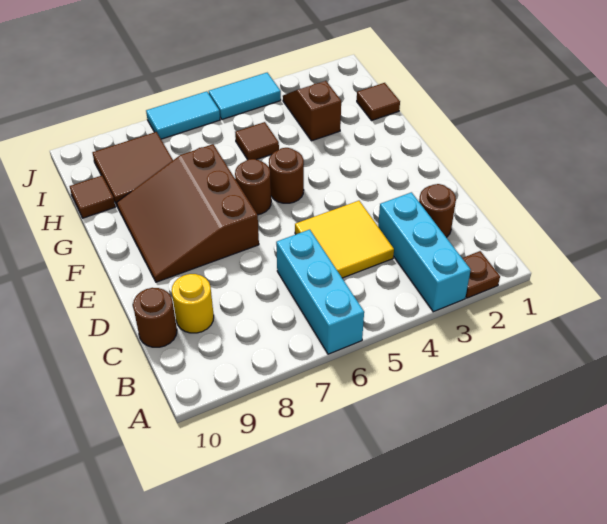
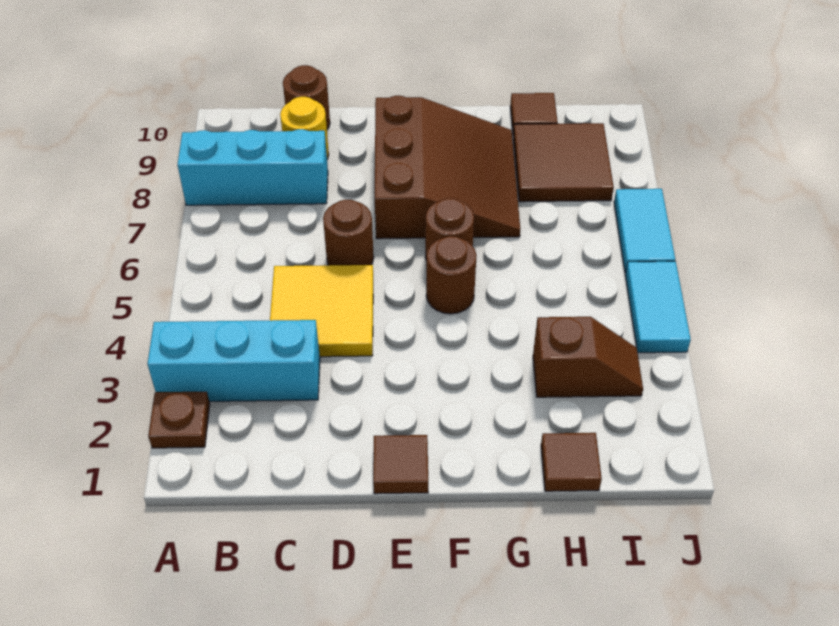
cyan 1x3 brick [276,230,364,354] -> cyan 1x3 brick moved to [177,129,328,205]
brown 1x1 round brick [419,184,456,237] -> brown 1x1 round brick moved to [323,200,374,265]
brown 3x3 slope [117,144,259,282] -> brown 3x3 slope turned to [375,96,520,239]
brown 1x1 tile [235,122,279,160] -> brown 1x1 tile moved to [373,435,428,494]

